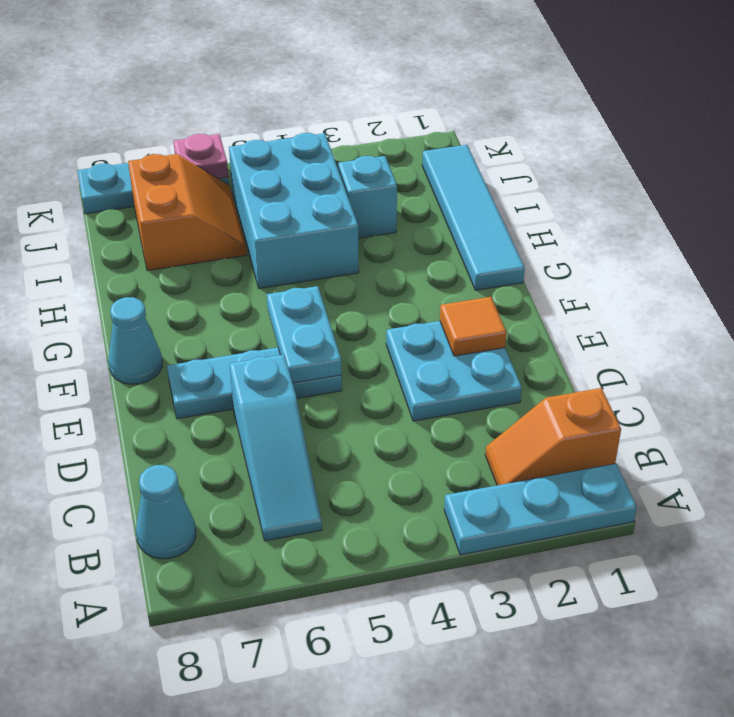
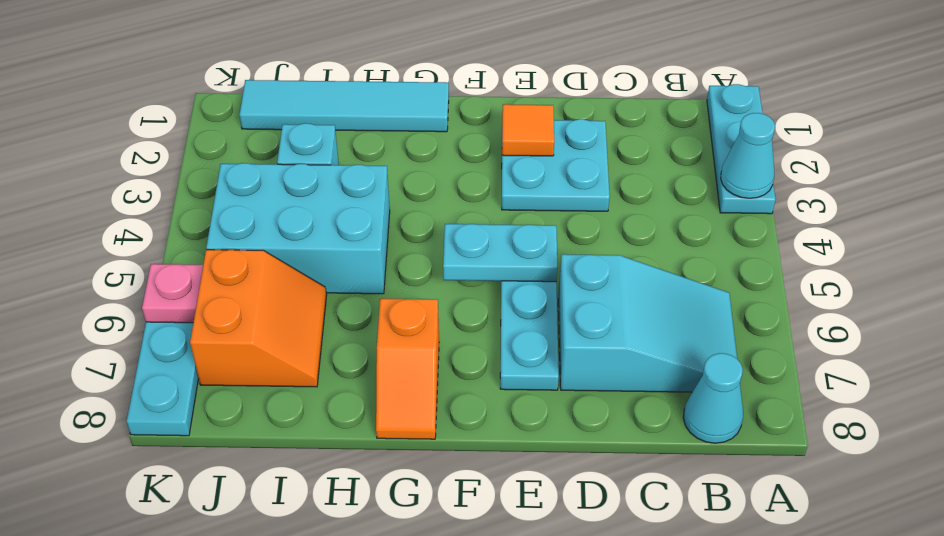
orange 1x2 slope [485,388,621,485] -> orange 1x2 slope moved to [376,299,439,439]
cyan 1x3 slope [229,354,322,541] -> cyan 2x3 slope [558,254,737,392]
cyan 1x1 cone [108,297,162,384] -> cyan 1x1 cone moved to [721,113,775,198]
orange 2x2 slope [128,154,247,271] -> orange 2x2 slope turned to [190,250,327,387]

